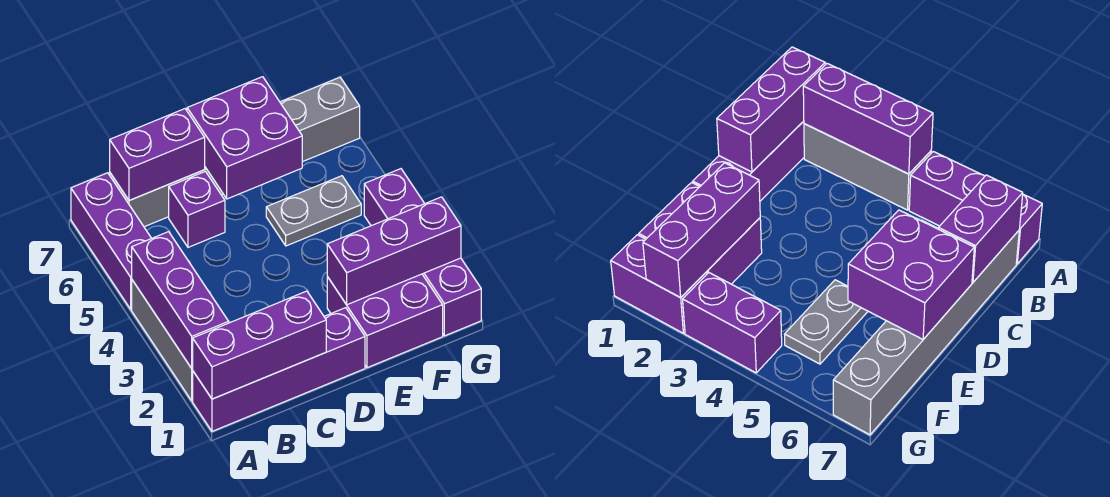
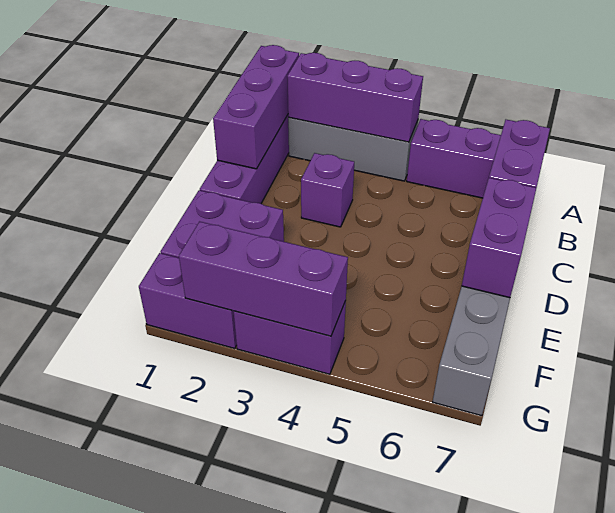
purple 1x1 brick [169,171,225,247] -> purple 1x1 brick moved to [301,153,354,227]
purple 2x2 brick [187,77,302,199] -> purple 1x2 brick [462,178,536,298]
purple 1x3 brick [327,197,461,305] -> purple 1x3 brick turned to [179,222,348,336]
grey 1x2 plate [266,176,361,246] -> none

